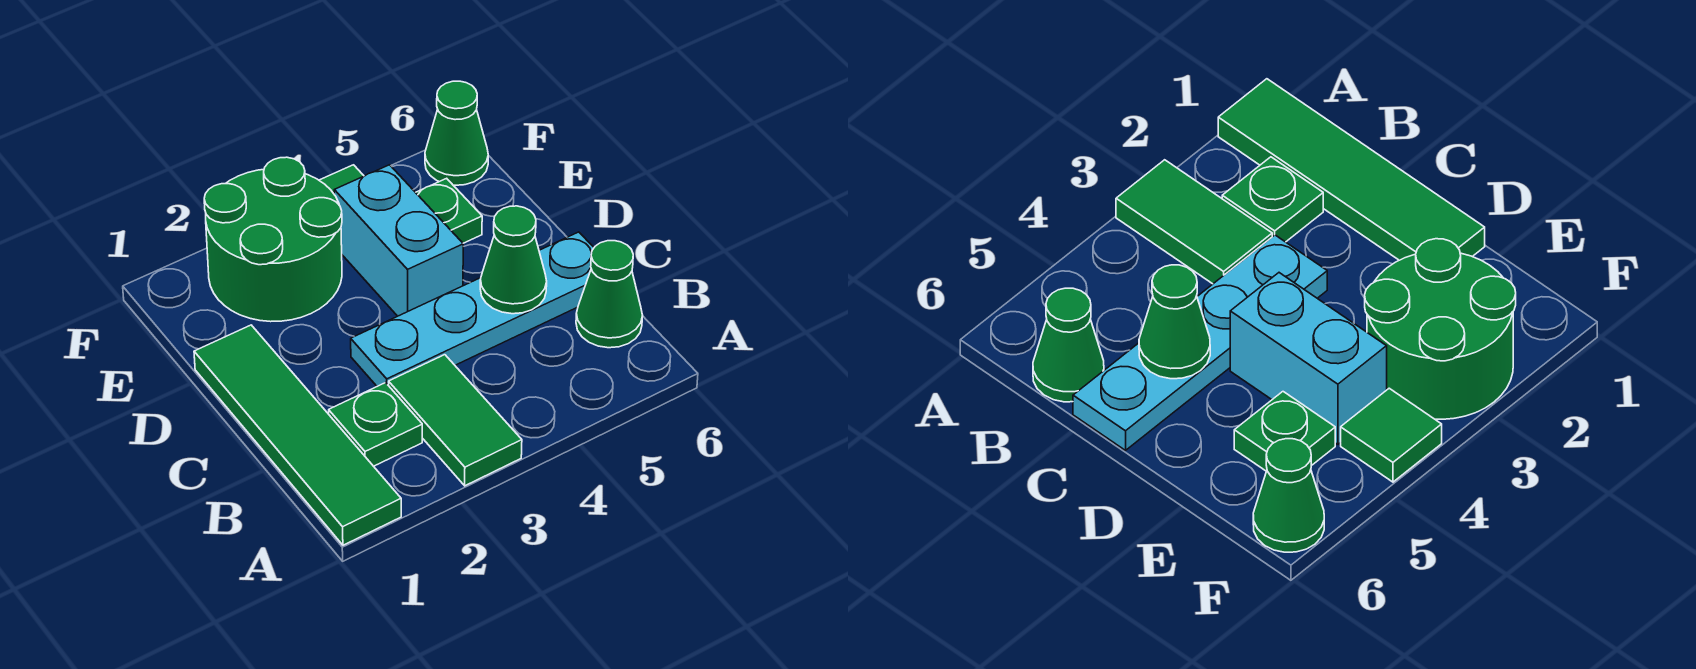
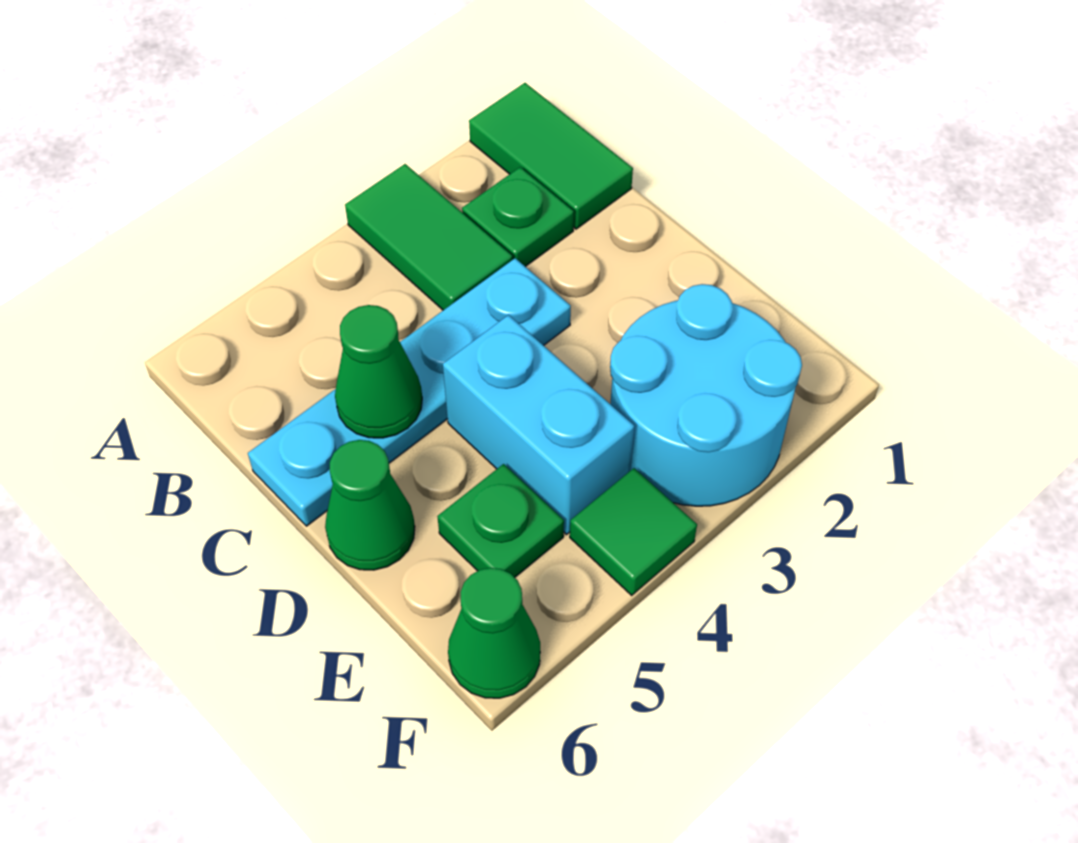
green 1x4 tile [194,325,401,545] -> green 1x2 tile [469,83,633,229]
green 1x1 cone [576,241,643,348] -> green 1x1 cone moved to [325,440,415,570]
green 2x2 round brick [204,157,342,322] -> cyan 2x2 round brick [610,284,802,506]

